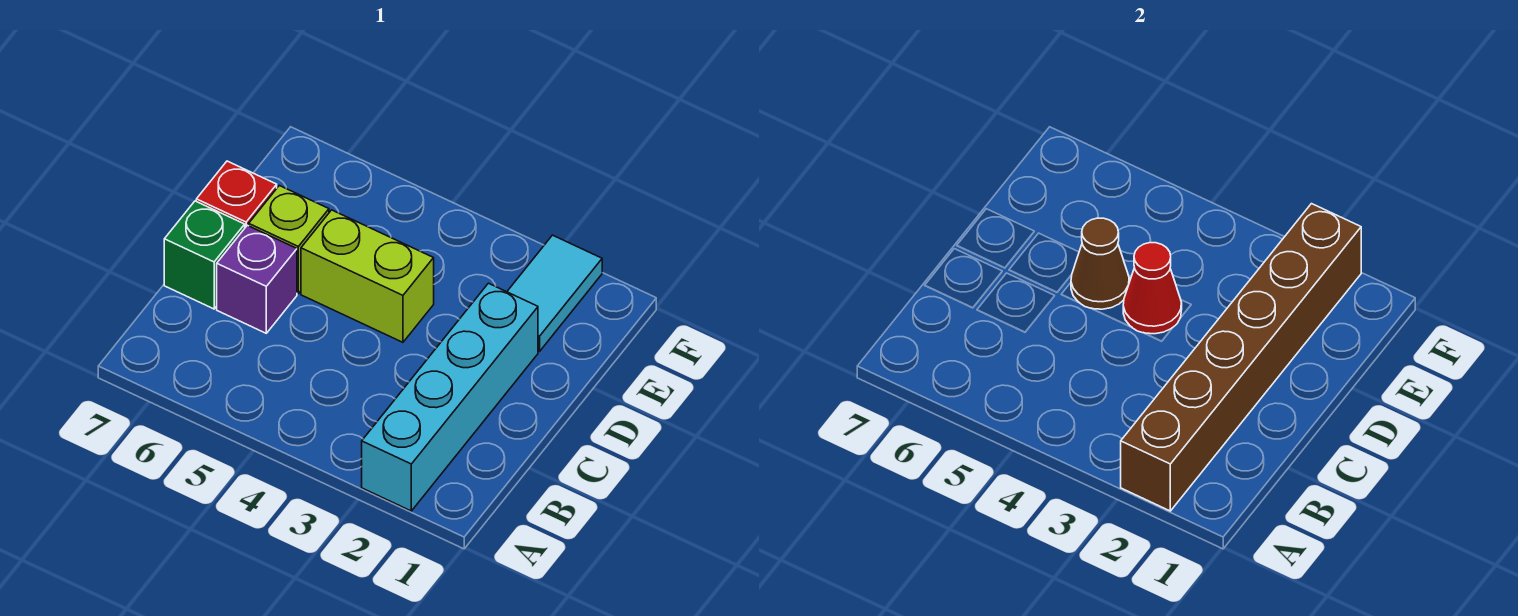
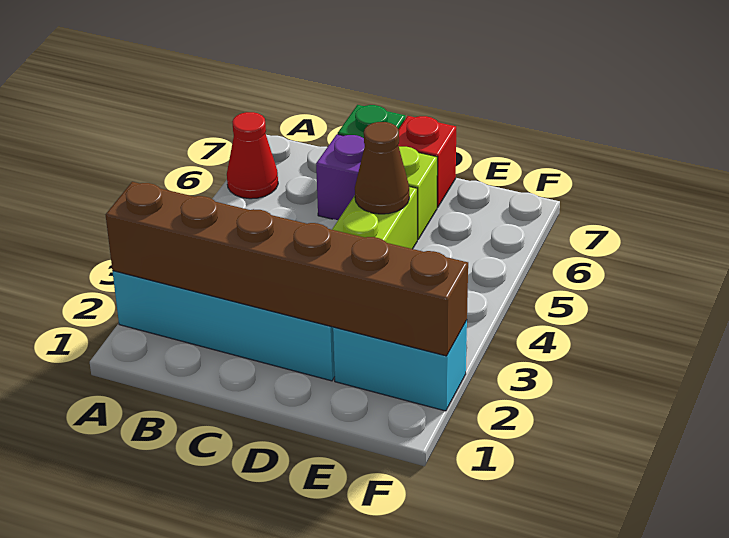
red 1x1 cone [1123,243,1182,334] -> red 1x1 cone moved to [227,112,278,199]
cyan 1x2 tile [507,235,602,351] -> cyan 1x2 brick [333,320,467,411]

